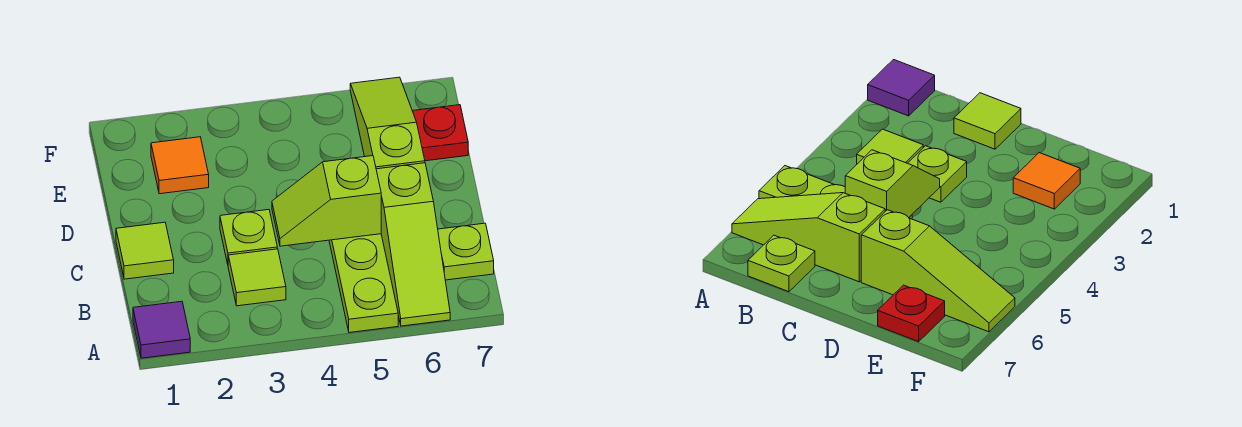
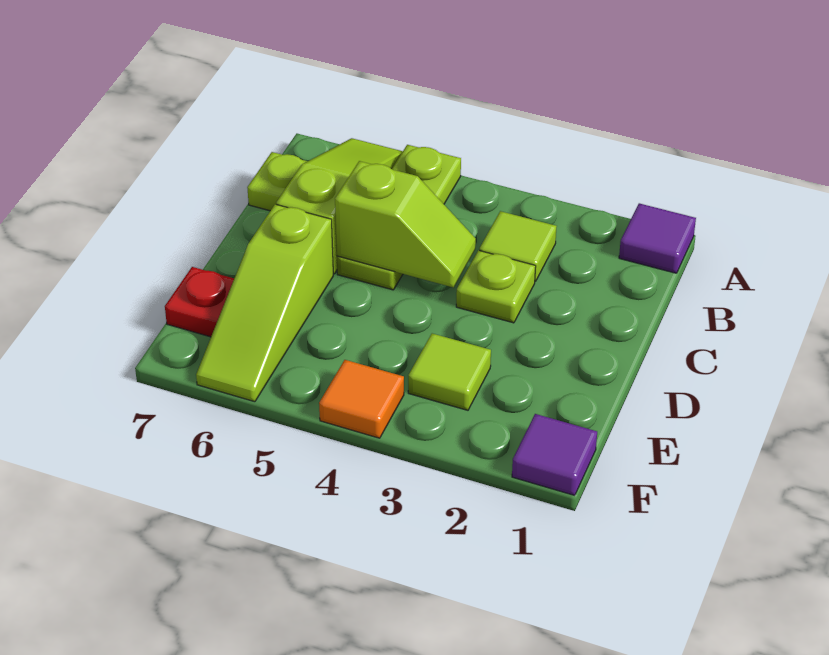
lime 1x1 tile [116,222,174,279] -> lime 1x1 tile moved to [408,333,491,410]
orange 1x1 tile [151,137,209,194] -> orange 1x1 tile moved to [319,360,404,438]
none -> purple 1x1 tile [512,414,597,495]

